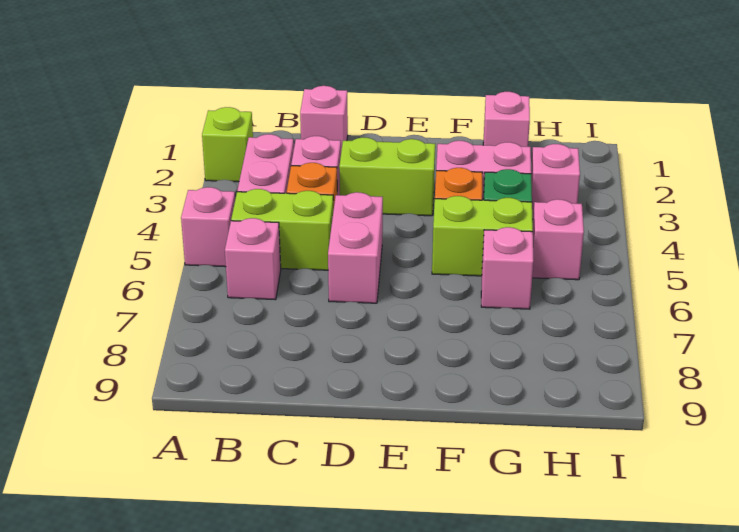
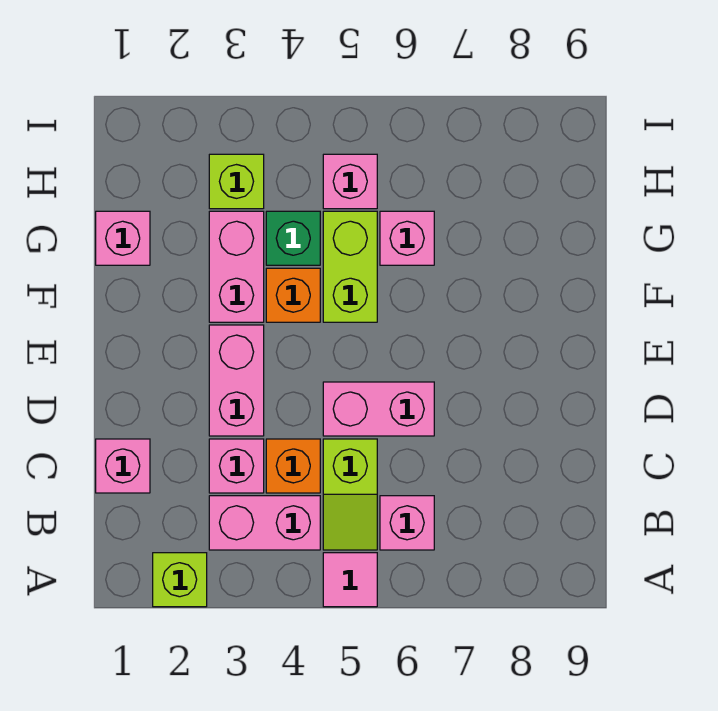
pink 1x1 brick [181,187,235,267] -> pink 1x1 tile [323,553,377,607]
lime 1x2 brick [231,189,333,270] -> lime 1x2 slope [323,439,377,550]
lime 1x2 brick [339,137,435,216] -> pink 1x2 brick [209,325,264,436]
pink 1x1 brick [531,144,580,219] -> lime 1x1 brick [209,154,264,209]

